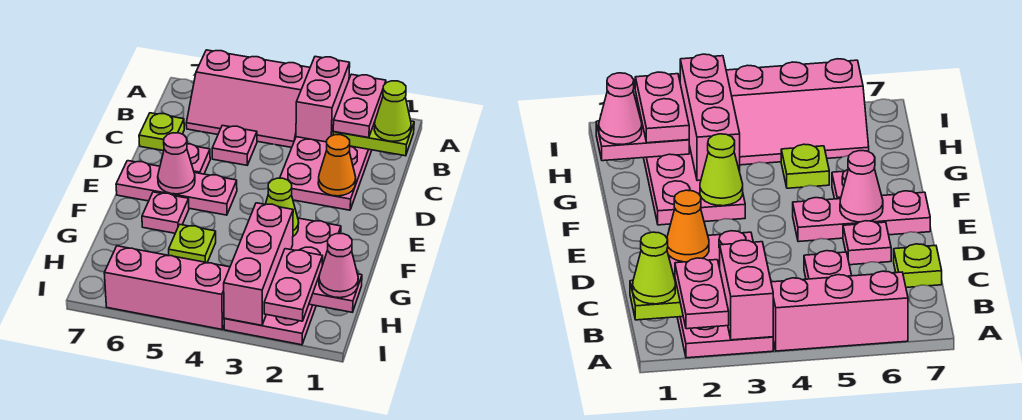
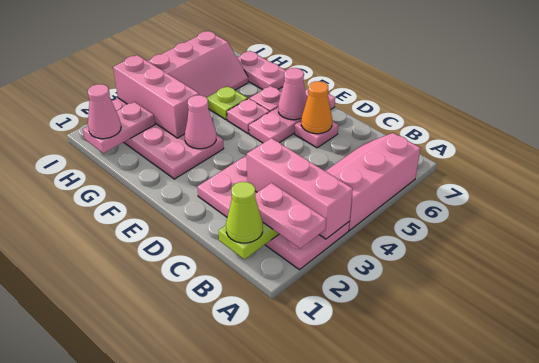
pink 1x2 brick [296,57,350,142] -> pink 1x3 brick [247,138,353,239]
pink 1x1 plate [212,125,257,165] -> pink 1x1 plate moved to [227,99,270,134]
lime 1x1 plate [139,113,184,151] -> none
orange 1x1 cone [318,135,356,196] -> orange 1x1 cone moved to [301,81,332,134]
lime 1x1 cone [265,178,299,236] -> pink 1x1 cone [185,95,216,149]
pink 1x2 plate [264,249,323,321] -> pink 1x2 plate moved to [237,51,286,90]

